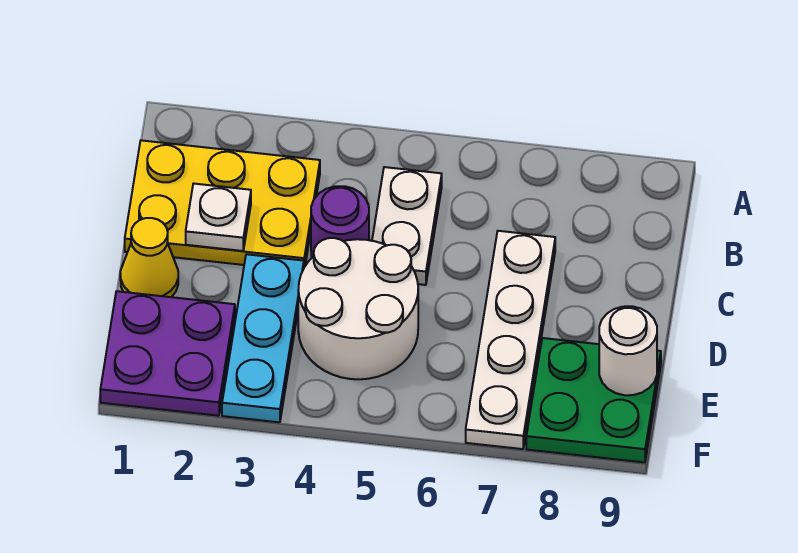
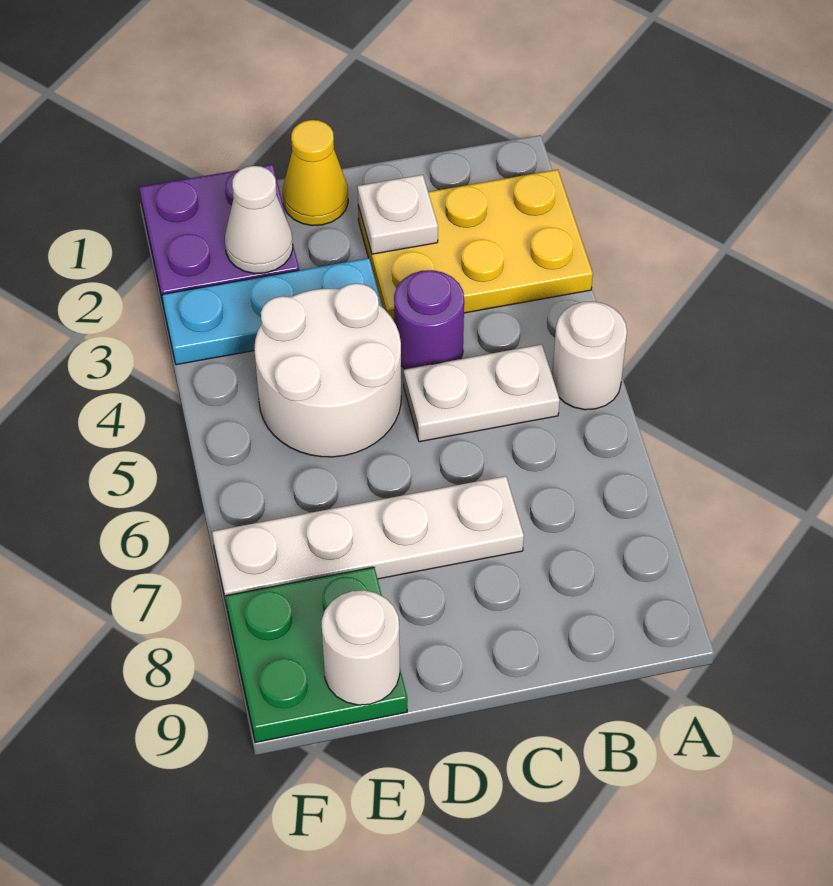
none -> white 1x1 round brick [552,301,627,410]
yellow 2x3 plate [125,140,320,267] -> yellow 2x3 plate turned to [358,170,593,321]
none -> white 1x1 cone [225,166,293,274]

